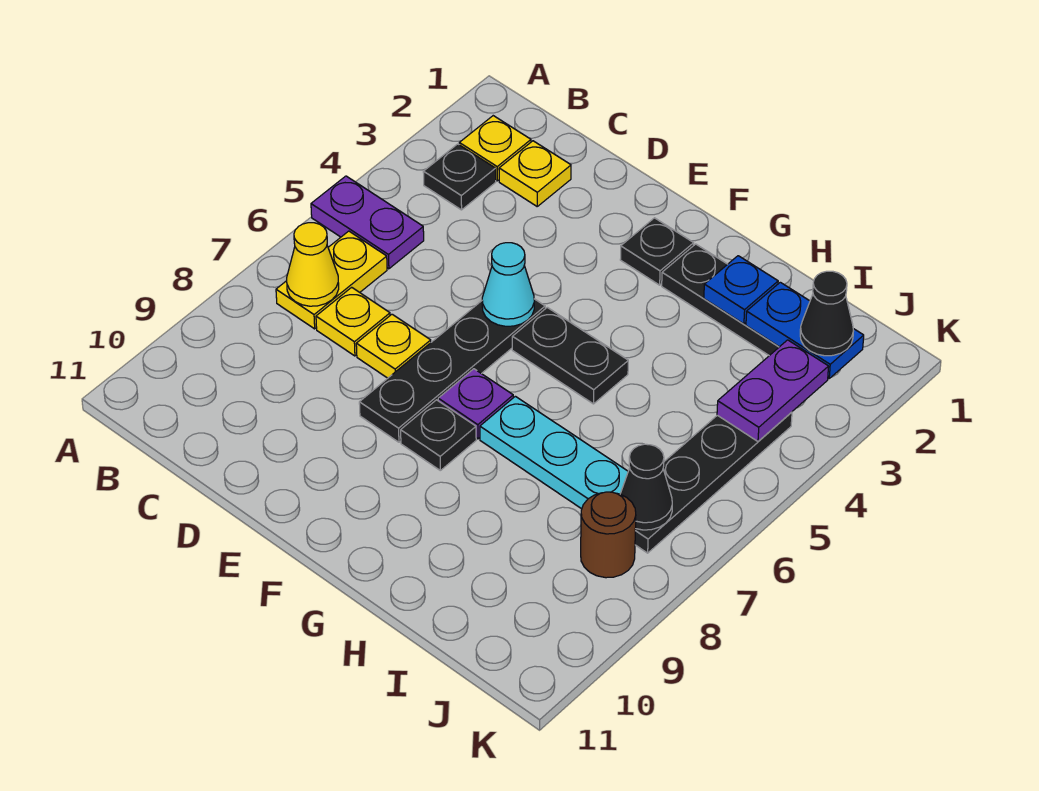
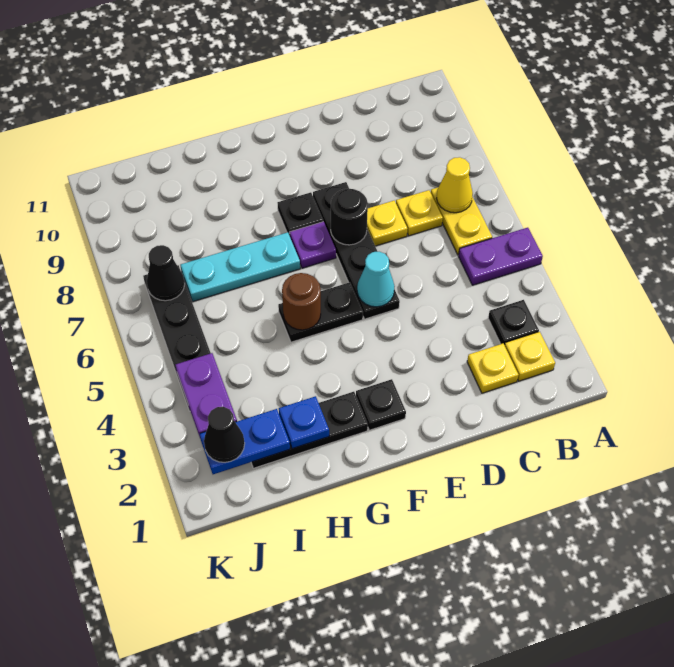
none -> black 1x1 round brick [331,189,368,245]
brown 1x1 round brick [581,492,636,578] -> brown 1x1 round brick moved to [282,273,321,330]

